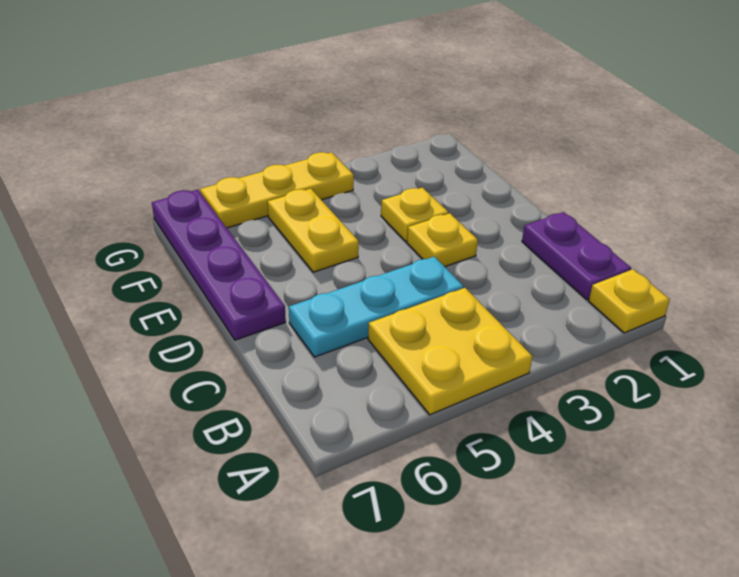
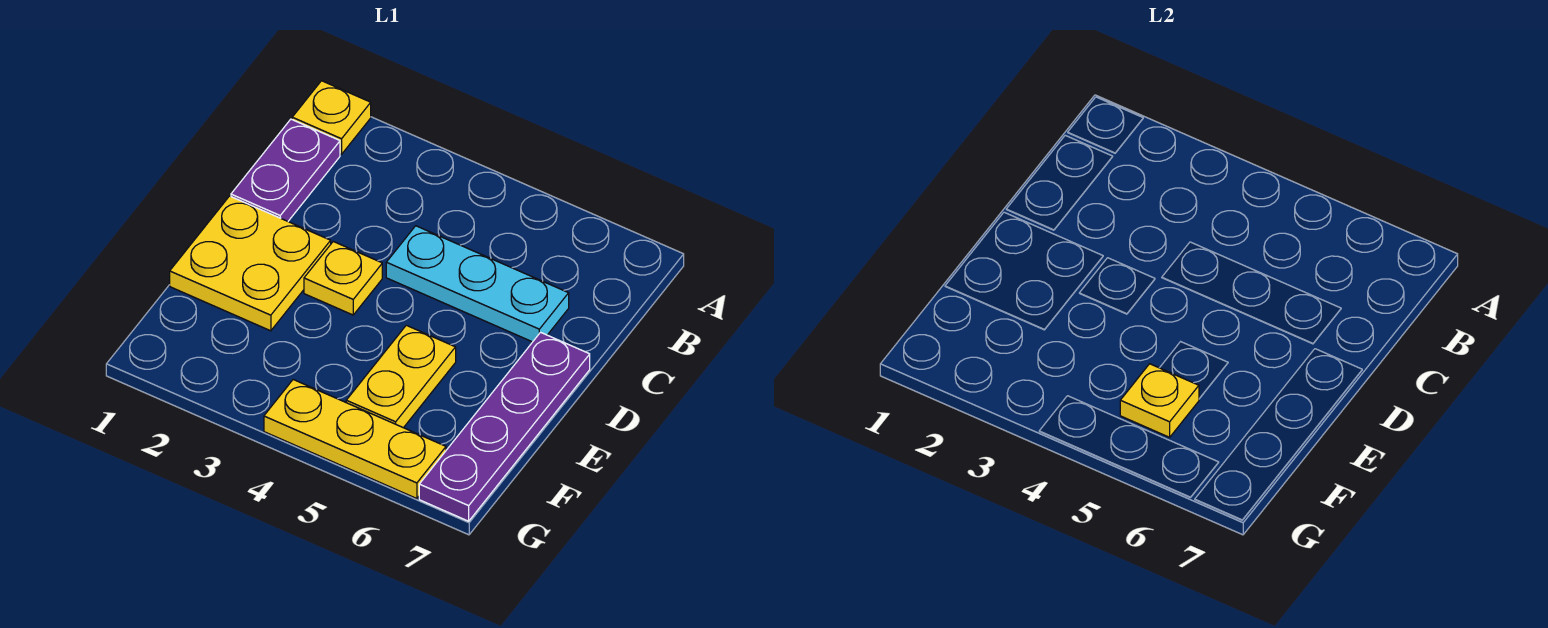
yellow 2x2 plate [368,288,533,415] -> yellow 2x2 plate moved to [170,196,331,331]
yellow 1x1 plate [381,188,449,241] -> yellow 1x1 plate moved to [1120,364,1199,437]

